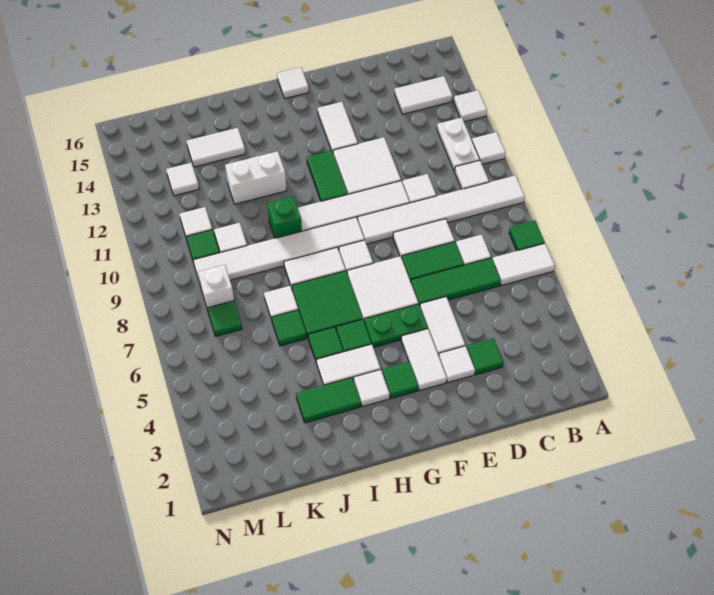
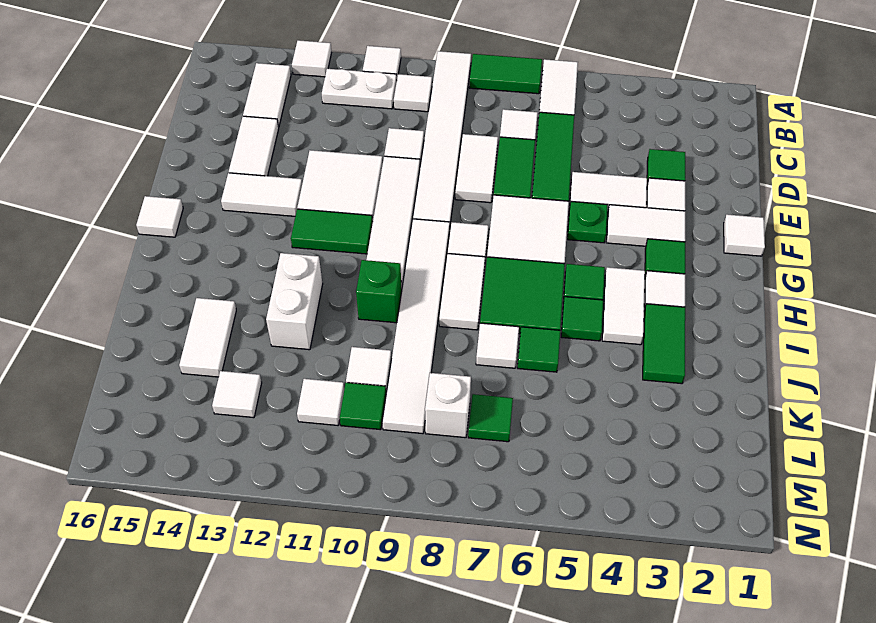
green 1x1 tile [509,220,545,251] -> green 1x2 tile [469,54,542,94]
none -> white 1x2 tile [229,116,279,176]
none -> white 1x1 tile [724,215,765,256]
green 1x2 plate [364,304,428,348] -> green 1x1 plate [568,201,607,243]

